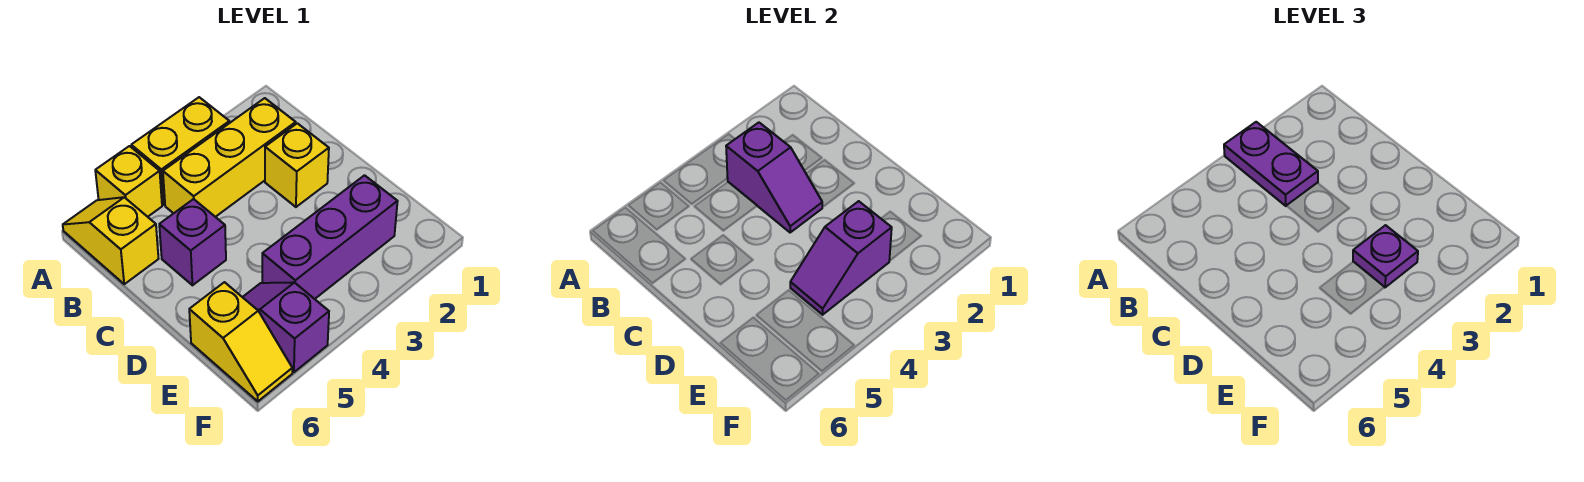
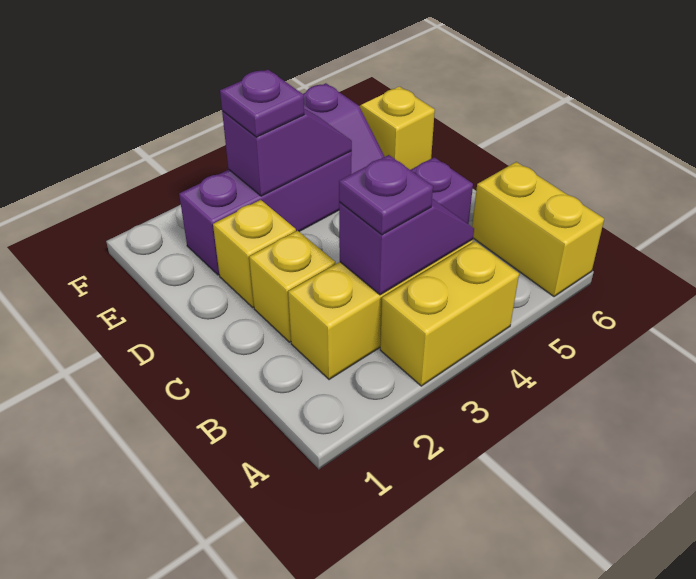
purple 1x2 plate [1224,122,1318,206] -> purple 1x1 plate [339,155,433,235]
yellow 1x1 brick [95,146,162,217] -> yellow 1x1 brick moved to [213,200,296,307]
yellow 1x2 slope [63,197,158,284] -> yellow 1x2 brick [472,162,604,297]
purple 1x2 slope [726,123,822,232] -> purple 1x2 slope turned to [339,199,474,295]

